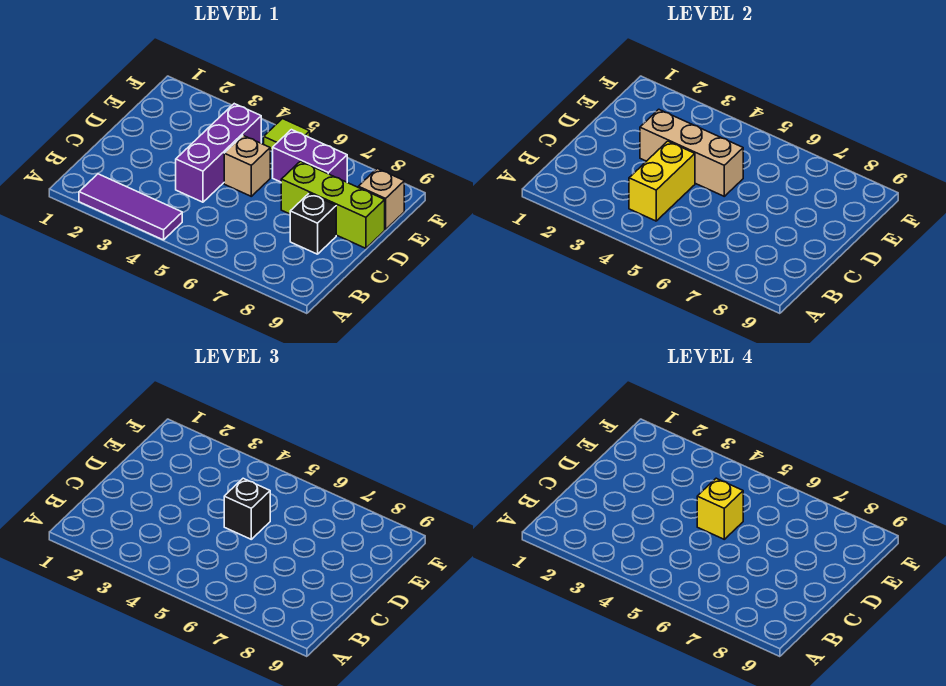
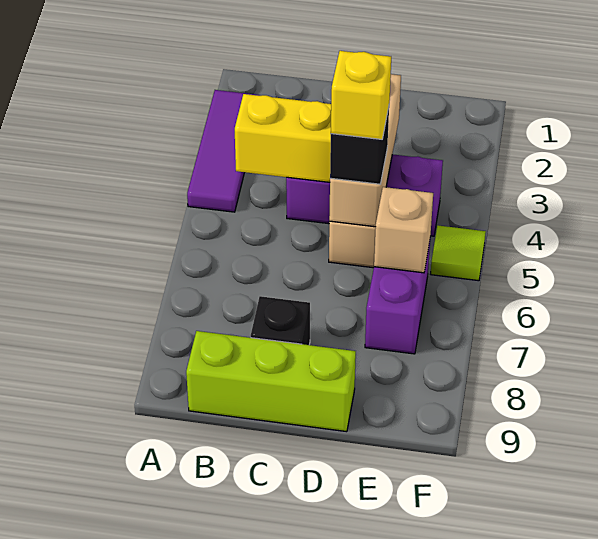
lime 1x3 brick [281,161,385,248] -> lime 1x3 brick turned to [186,331,356,432]
tan 1x1 brick [358,168,404,230] -> tan 1x1 brick moved to [374,187,433,273]

